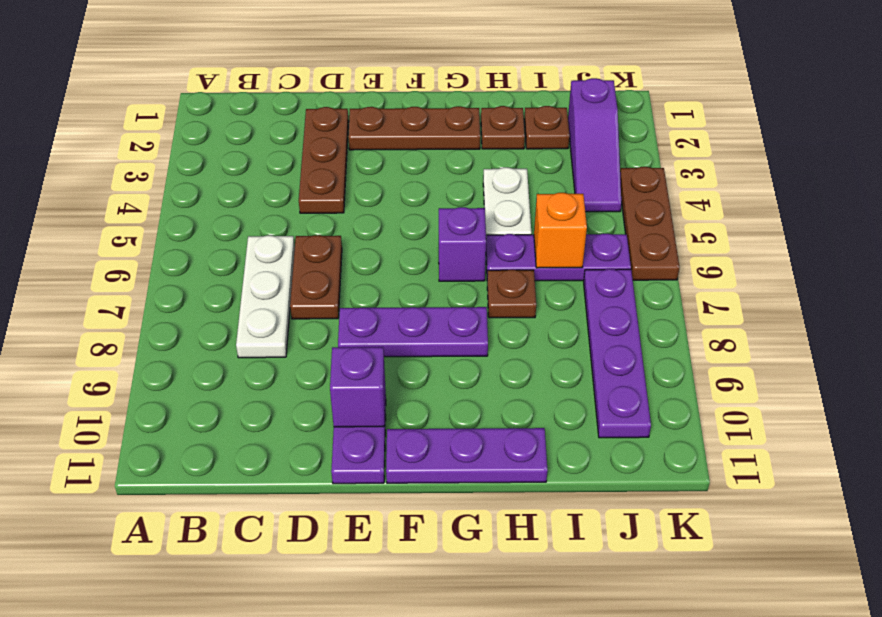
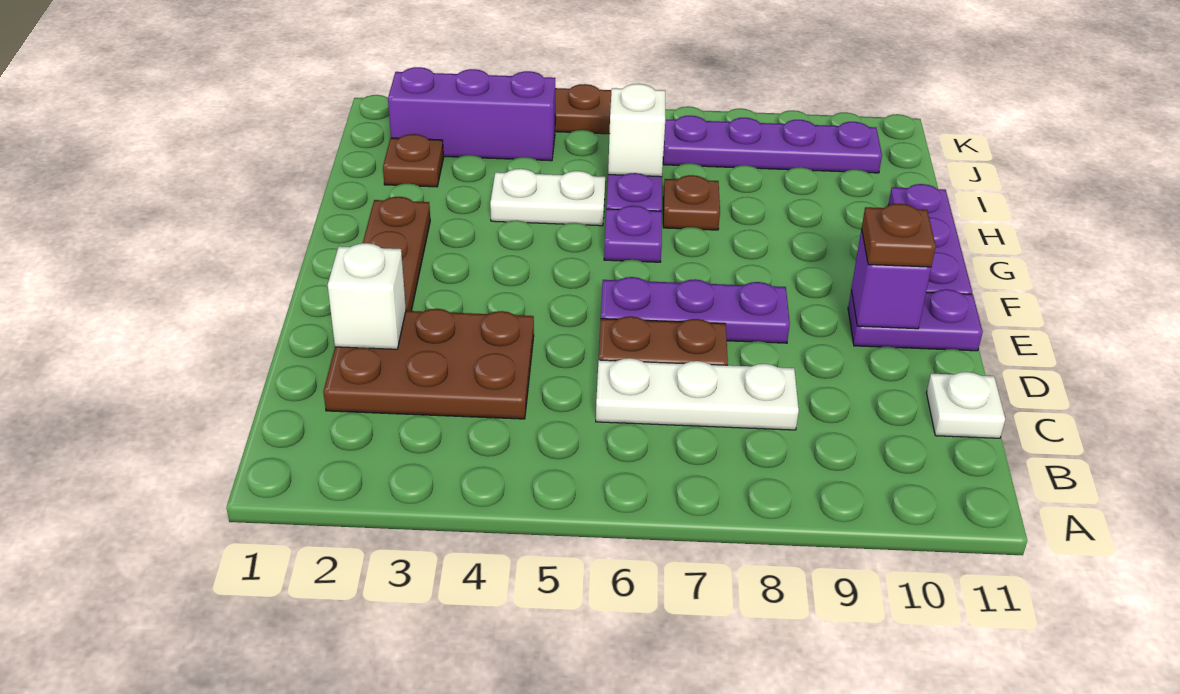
none -> white 1x1 plate [926,372,1005,438]
brown 1x3 plate [299,107,349,213] -> brown 2x3 plate [323,309,534,419]
none -> white 1x1 brick [328,243,406,349]
purple 1x3 plate [338,307,488,357] -> purple 1x3 plate turned to [601,277,790,343]
purple 1x1 brick [439,207,486,281] -> purple 1x1 plate [604,206,662,262]
brown 1x1 plate [481,106,525,149] -> brown 1x1 plate moved to [862,204,936,267]
orange 1x1 brick [534,193,587,268] -> white 1x1 brick [608,84,665,177]
purple 1x3 slope [568,78,621,212] -> purple 1x3 brick [388,67,555,161]

